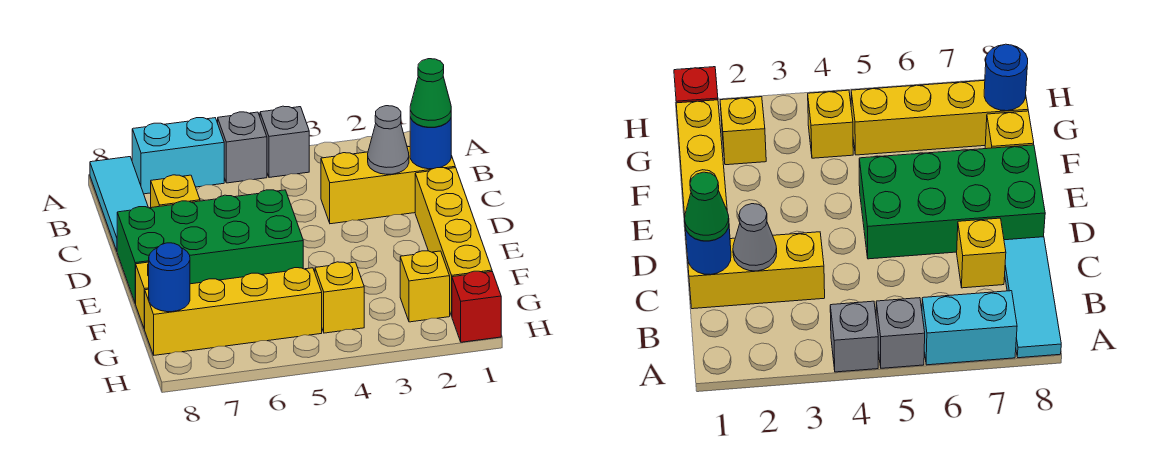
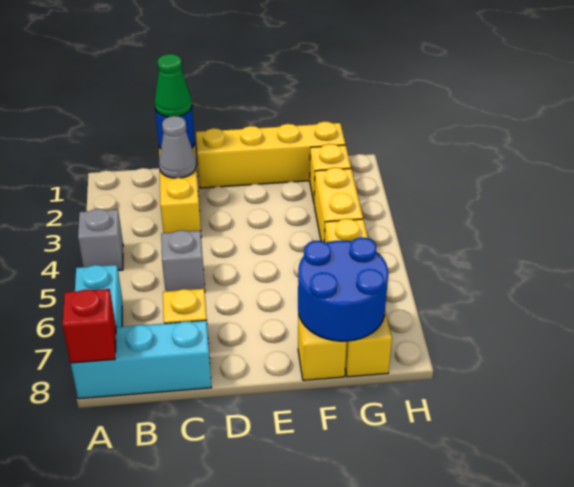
grey 1x1 brick [218,112,267,183] -> grey 1x1 brick moved to [161,230,205,291]
cyan 1x3 tile [90,157,148,251] -> cyan 1x3 brick [71,320,211,399]
green 2x4 brick [117,190,303,303] -> none
yellow 1x1 brick [315,262,364,333] -> yellow 1x2 brick [314,167,363,242]
blue 1x1 round brick [149,243,190,312] -> blue 2x2 round brick [298,237,388,341]
red 1x1 brick [452,271,501,342] -> red 1x1 brick moved to [62,289,116,363]

